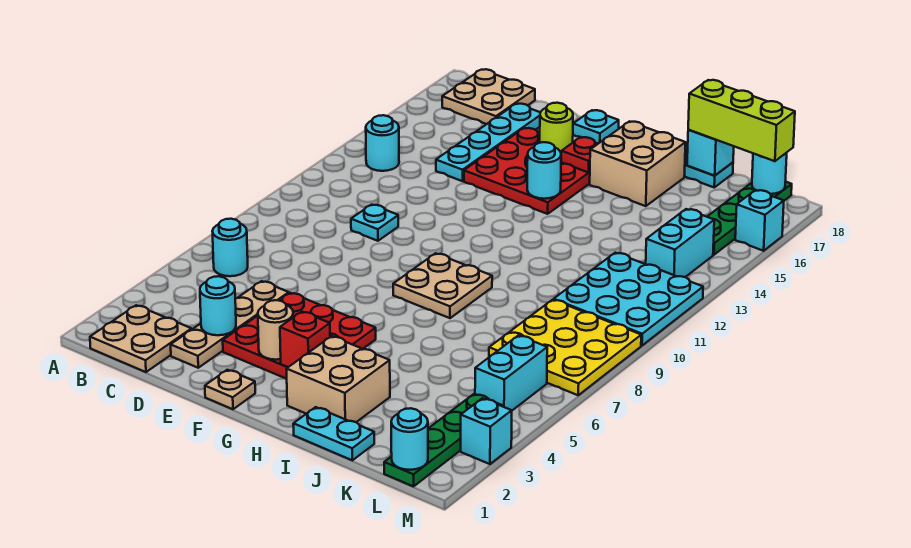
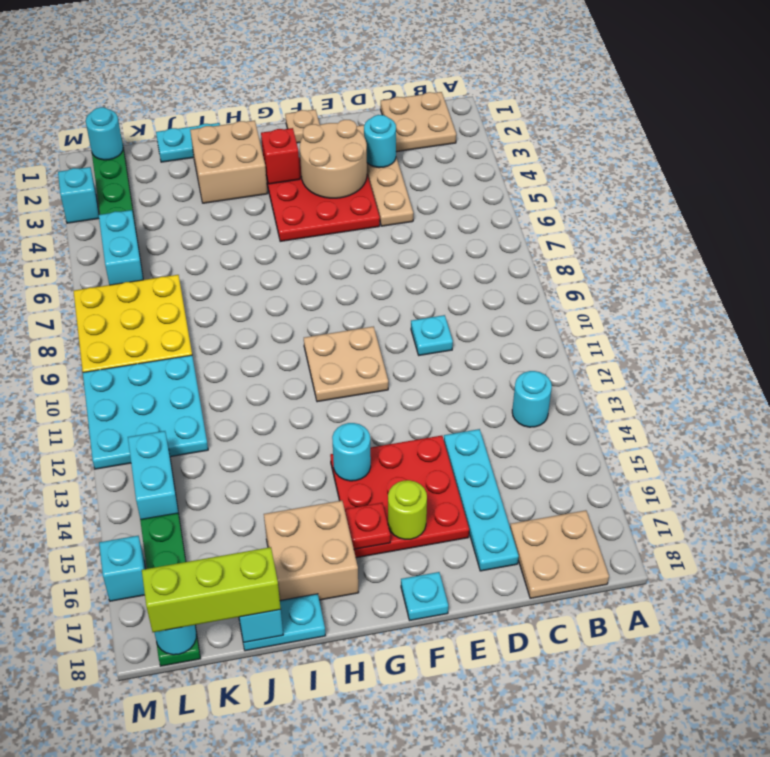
cyan 1x1 round brick [212,219,248,276] -> none
tan 1x1 round brick [258,300,293,360] -> tan 2x2 round brick [300,120,367,198]
tan 2x2 plate [393,253,492,318] -> tan 2x2 plate moved to [304,327,388,402]

